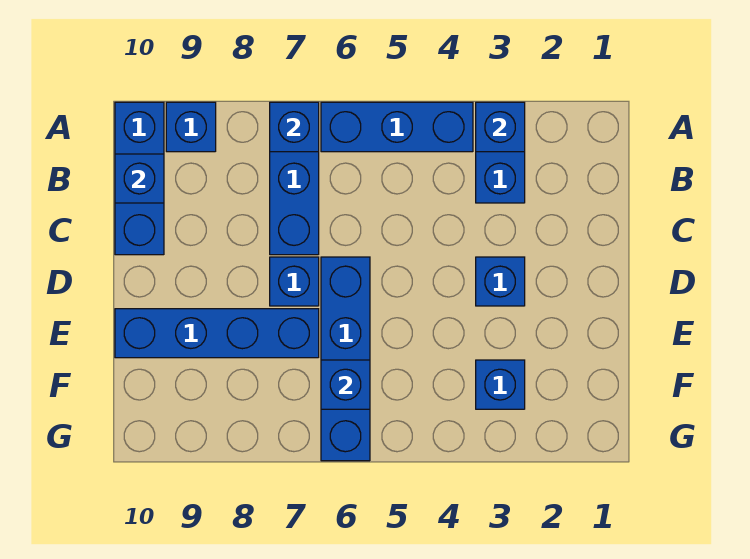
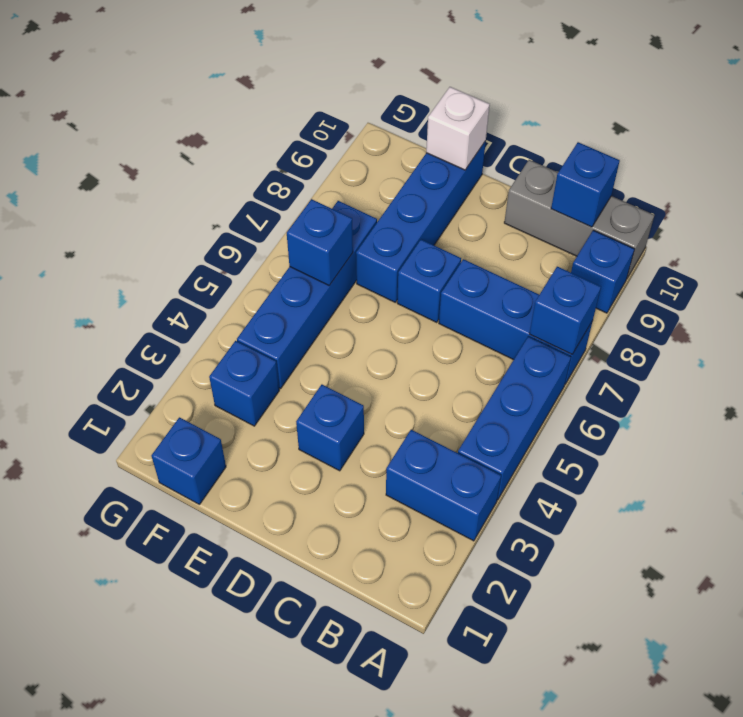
blue 1x1 brick [476,102,525,152] -> blue 1x1 brick moved to [152,417,226,504]
blue 1x3 brick [115,102,164,255] -> grey 1x3 brick [504,160,654,278]
blue 1x4 brick [321,257,370,461] -> blue 1x4 brick turned to [237,201,377,389]
none -> white 1x1 brick [426,87,490,170]

